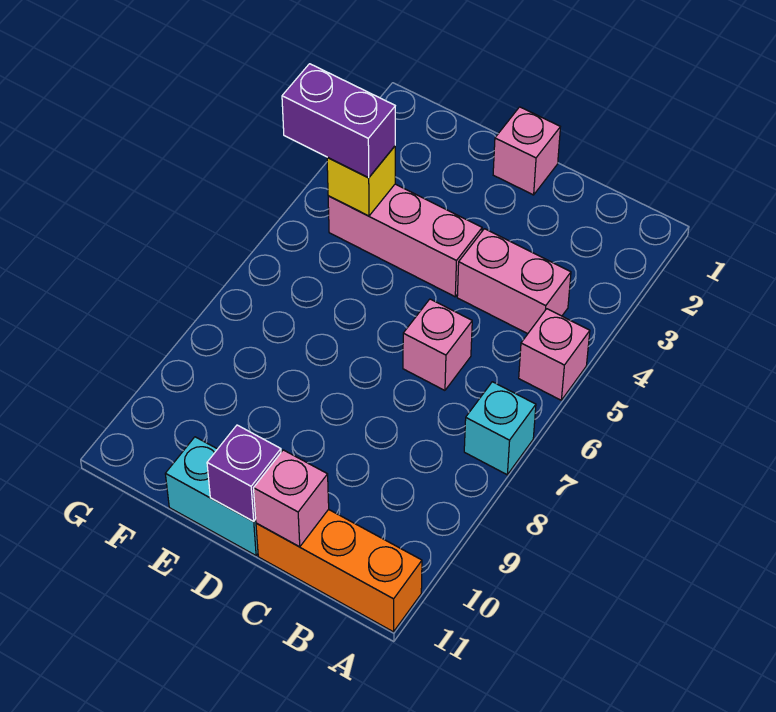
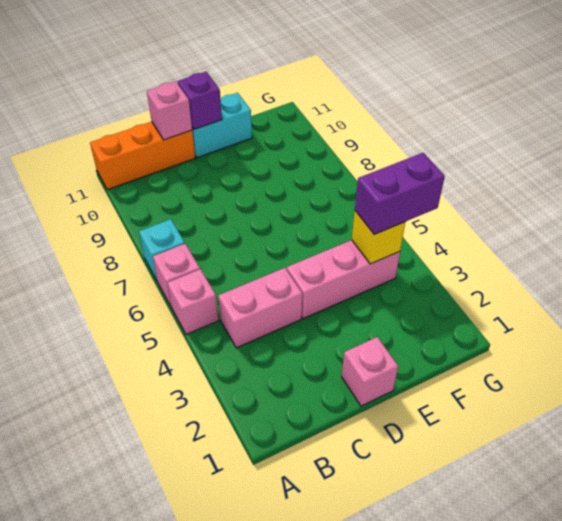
pink 1x1 brick [403,299,472,390] -> pink 1x1 brick moved to [153,244,200,307]

